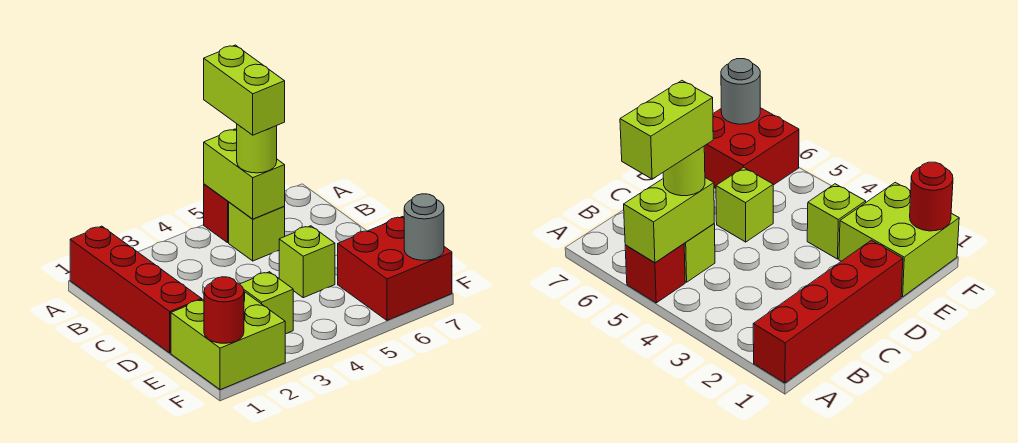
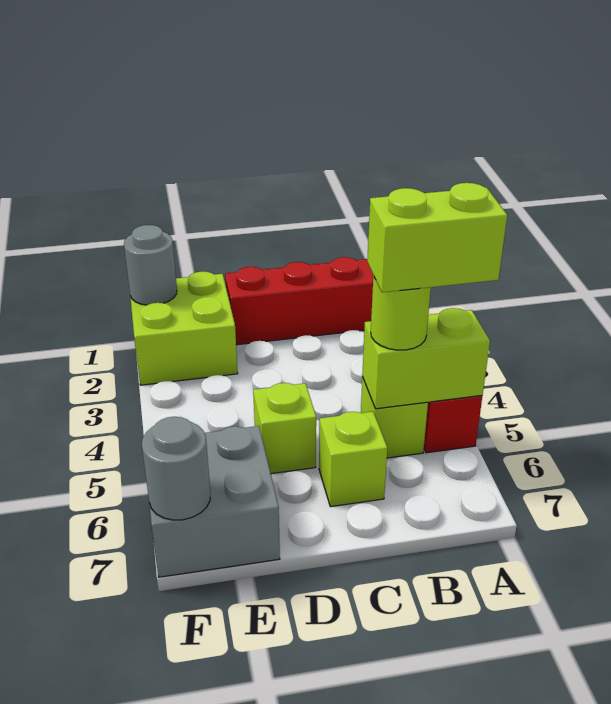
lime 1x1 brick [240,272,293,334] -> lime 1x1 brick moved to [319,412,387,507]
red 2x2 brick [338,217,452,320] -> grey 2x2 brick [149,426,280,577]
red 1x1 round brick [204,277,244,343] -> grey 1x1 round brick [124,225,177,305]

